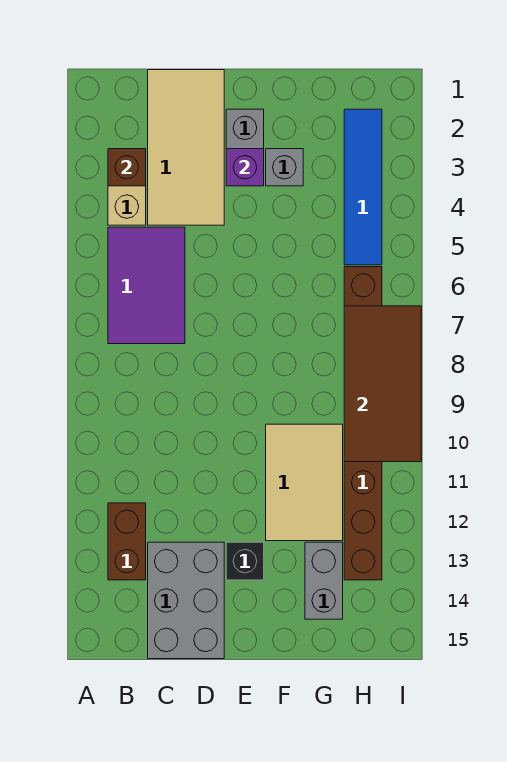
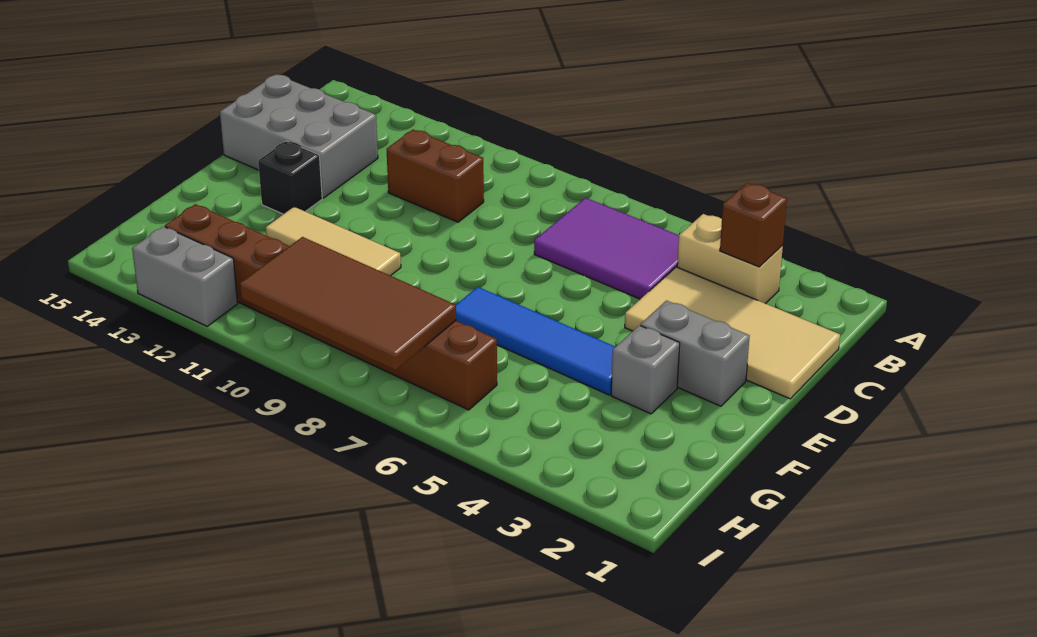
brown 1x2 brick [108,503,146,580] -> brown 1x2 brick moved to [387,130,484,222]
purple 1x1 brick [226,149,264,186] -> none
tan 2x3 tile [266,424,343,541] -> tan 1x3 tile [266,207,401,276]
grey 1x2 brick [305,542,343,619] -> grey 1x2 brick moved to [132,226,238,326]
blue 1x4 tile [344,109,382,265] -> blue 1x4 tile moved to [456,287,615,395]

